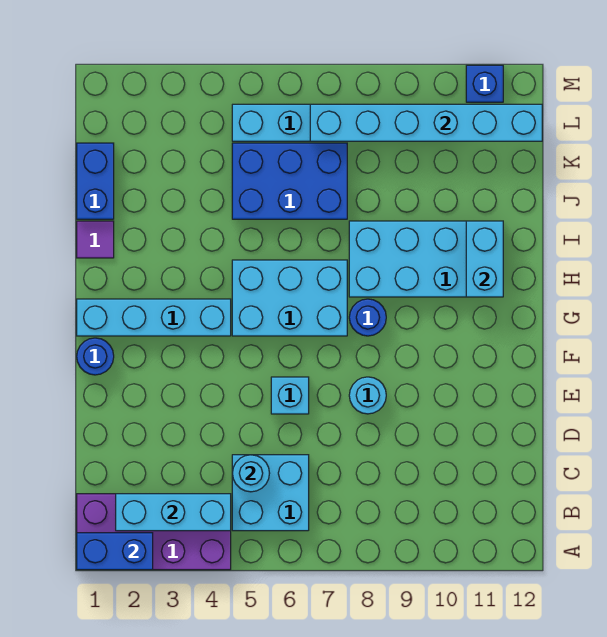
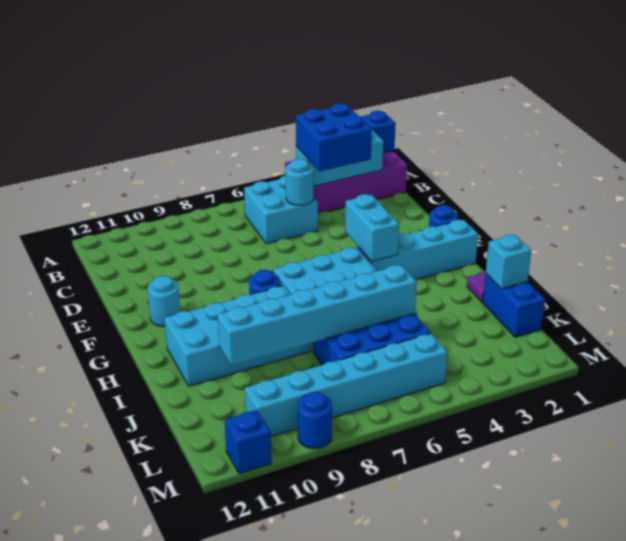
none -> blue 2x2 brick [296,103,372,171]
cyan 1x1 brick [271,377,309,414] -> cyan 1x1 brick moved to [486,235,531,289]
cyan 1x1 round brick [349,377,386,414] -> cyan 1x1 round brick moved to [148,276,180,326]
cyan 1x2 brick [466,221,503,297] -> cyan 1x2 brick moved to [345,194,399,262]
cyan 1x6 brick [310,104,542,141] -> cyan 1x6 brick moved to [218,265,417,365]
none -> blue 1x1 round brick [298,392,332,449]

